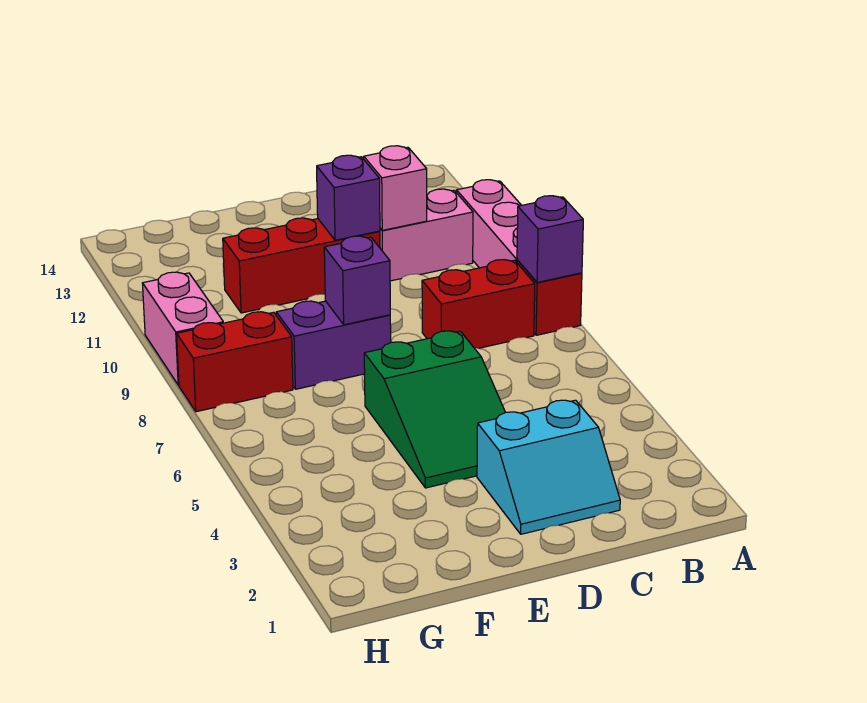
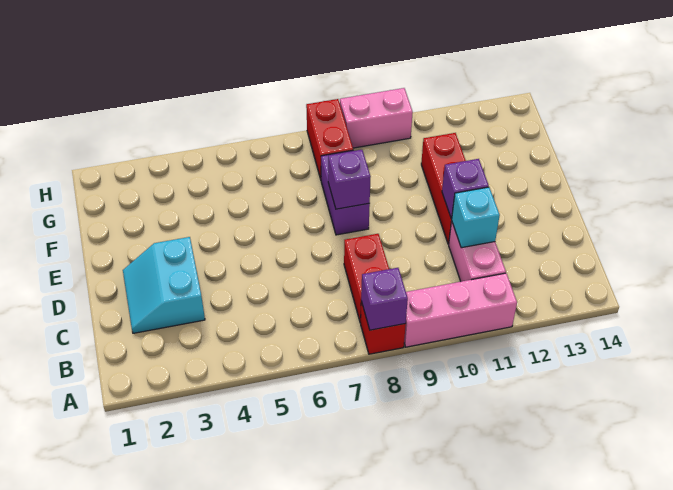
pink 1x1 brick [364,146,427,230] -> cyan 1x1 brick [452,187,500,248]
green 2x3 slope [364,331,505,488] -> none

